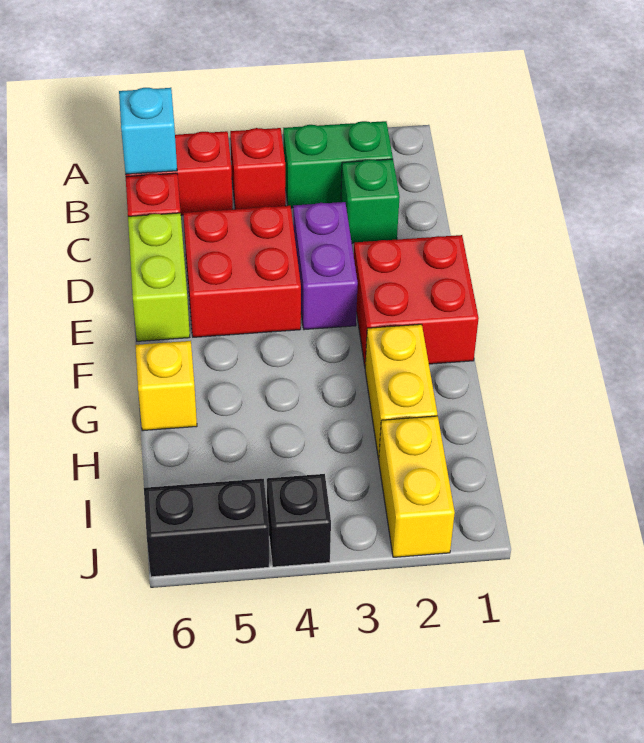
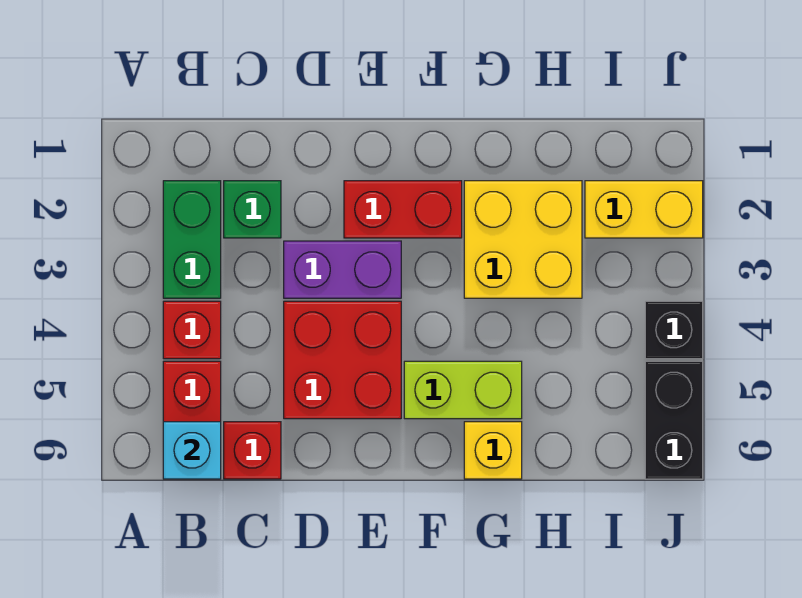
lime 1x2 brick [128,213,190,341] -> lime 1x2 brick moved to [404,361,522,419]
red 2x2 brick [354,235,479,366] -> red 1x2 brick [344,181,462,238]
yellow 1x2 brick [365,324,437,459] -> yellow 2x2 brick [464,181,582,298]

